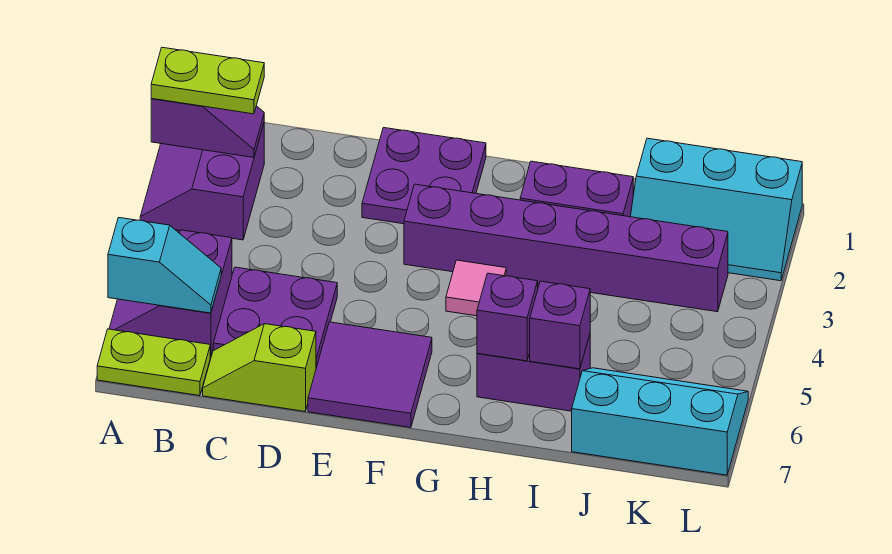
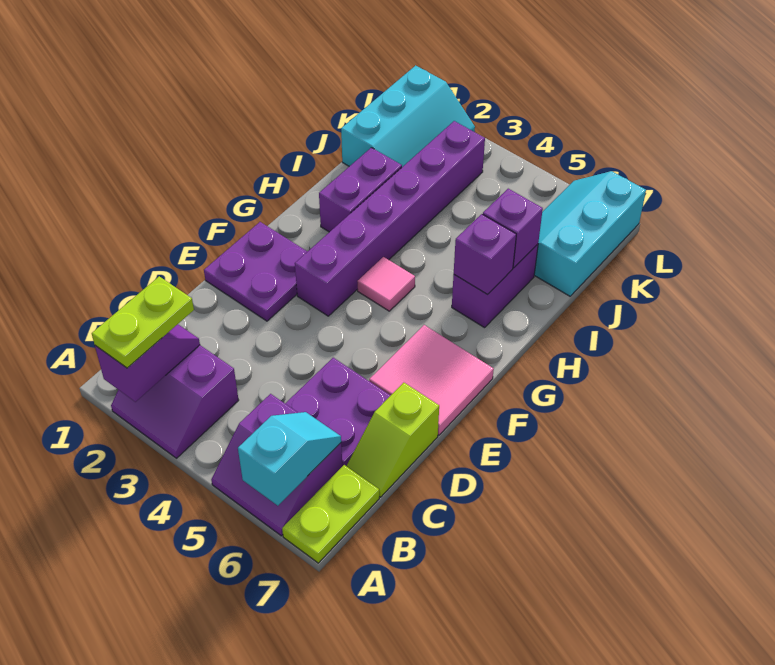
purple 2x2 tile [308,322,432,427] -> pink 2x2 tile [369,325,494,435]

